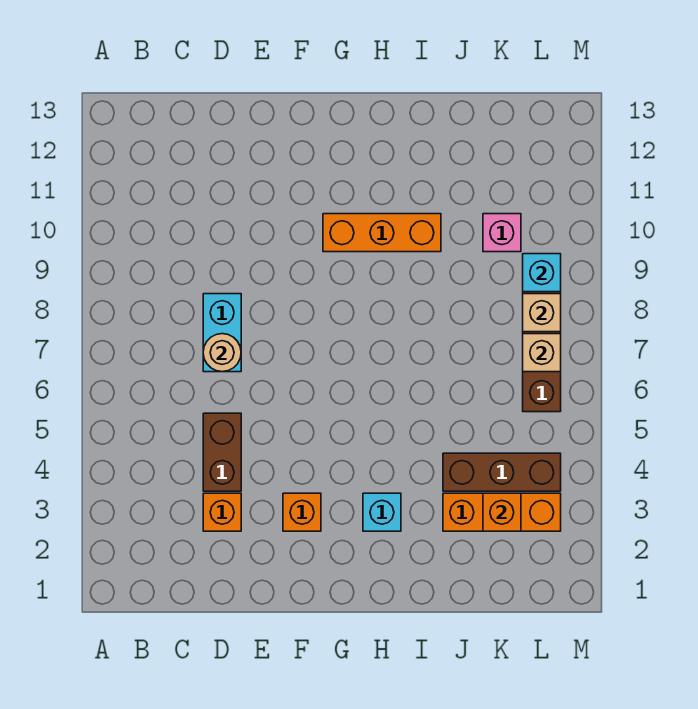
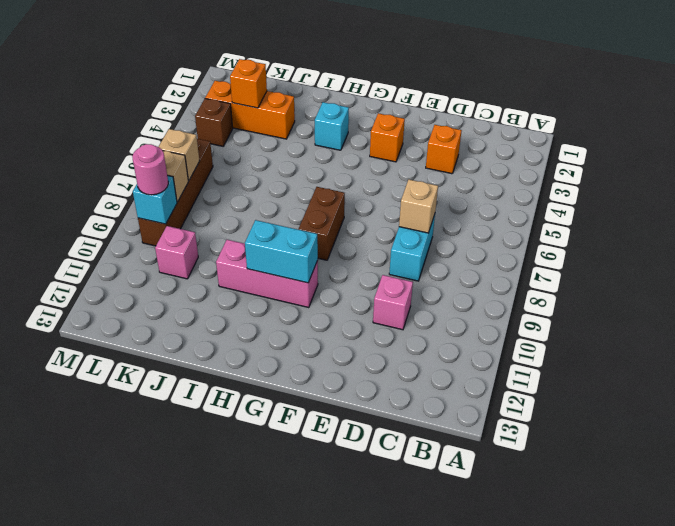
brown 1x2 brick [203,413,241,491] -> brown 1x2 brick moved to [299,187,345,260]
tan 1x1 round brick [203,334,241,372] -> tan 1x1 brick [399,180,438,233]
none -> pink 1x1 brick [373,275,413,330]
orange 1x3 brick [323,214,441,252] -> pink 1x3 brick [216,240,318,308]
none -> cyan 1x2 brick [245,220,318,283]
brown 1x3 brick [443,453,561,491] -> brown 1x1 brick [195,99,233,146]
none -> pink 1x1 round brick [132,144,168,195]

